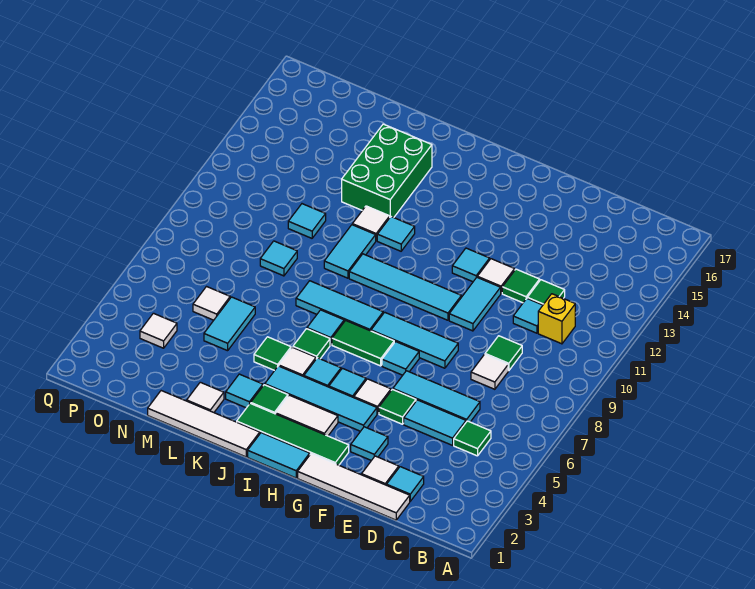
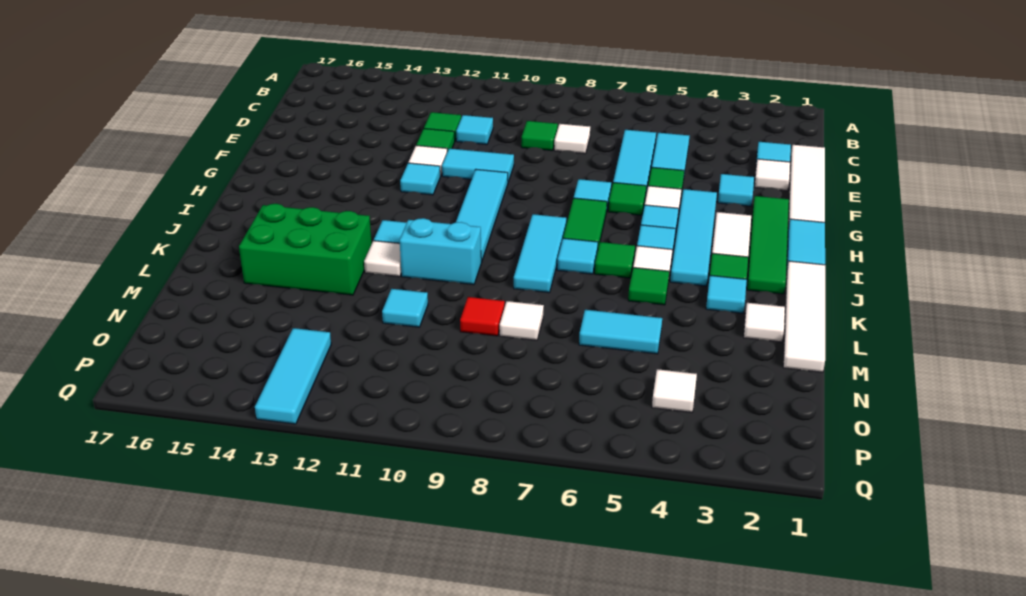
green 1x1 tile [454,421,491,456] -> green 1x1 tile moved to [608,183,646,215]
yellow 1x1 brick [538,294,575,344] -> none
cyan 1x3 tile [371,312,458,368] -> cyan 1x3 tile moved to [255,328,331,424]
cyan 1x2 tile [324,225,376,278] -> cyan 1x2 brick [400,218,481,285]
cyan 1x1 tile [260,241,297,276] -> red 1x1 tile [460,297,505,336]
white 1x1 tile [193,287,230,320] -> white 1x1 tile moved to [500,301,544,340]

